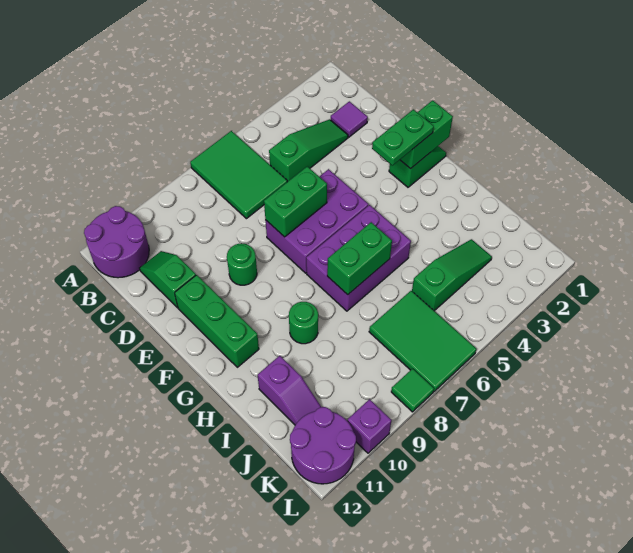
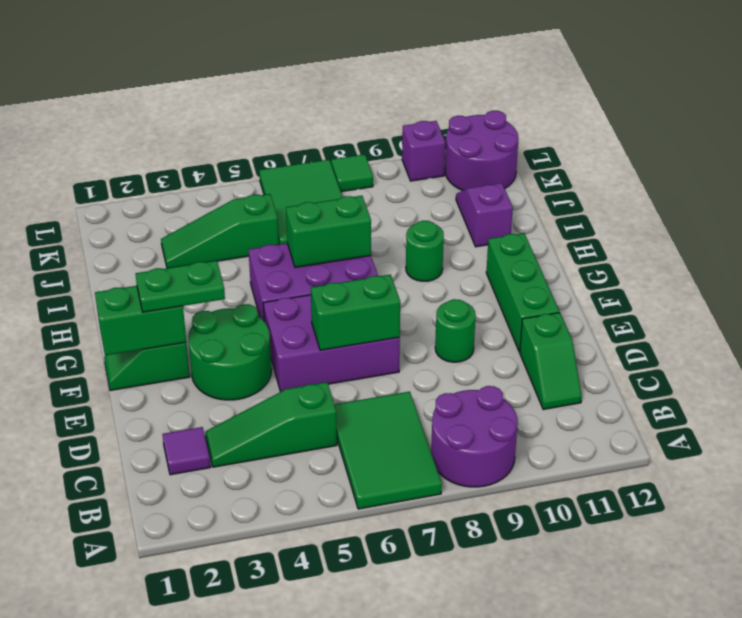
purple 2x2 round brick [84,206,149,278] -> purple 2x2 round brick moved to [431,386,518,487]
none -> green 2x2 round brick [188,304,272,400]

